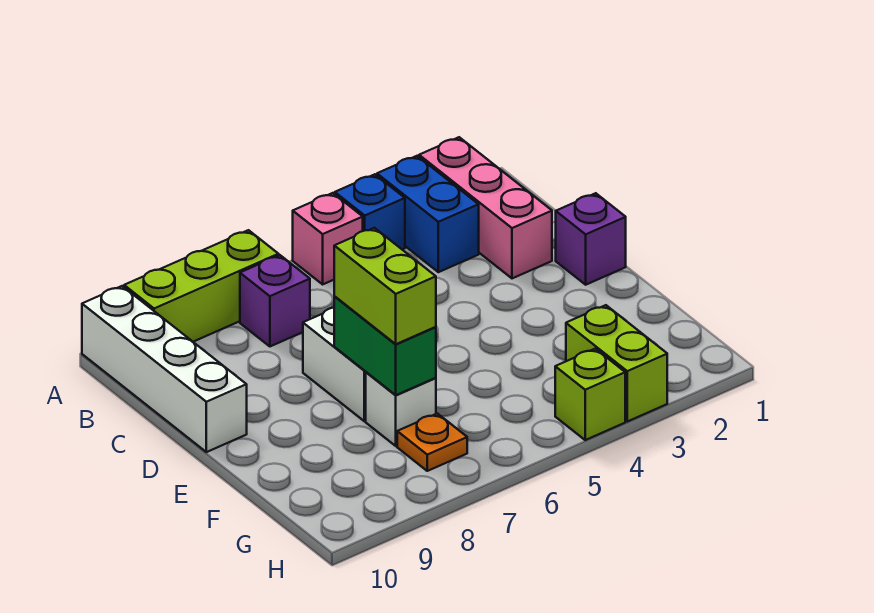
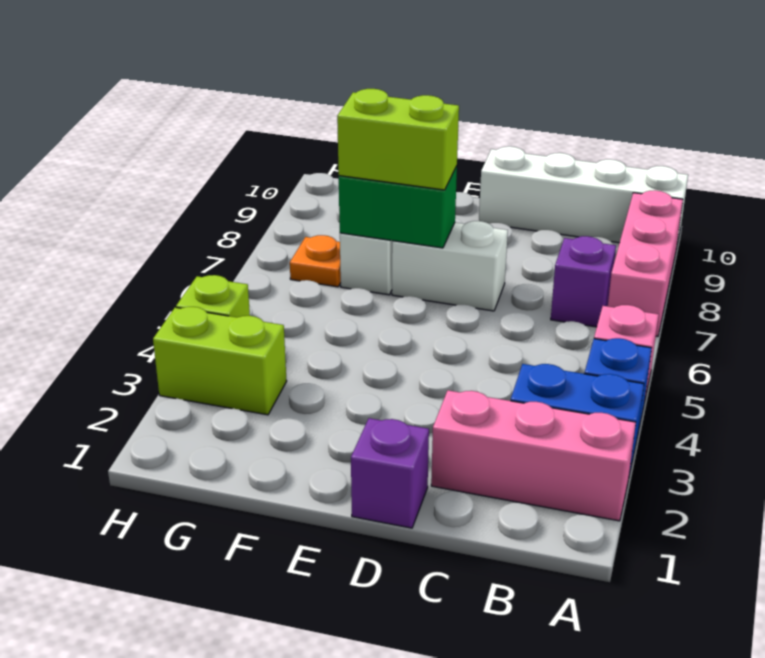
lime 1x3 brick [124,230,279,342] -> pink 1x3 brick [608,190,683,336]

